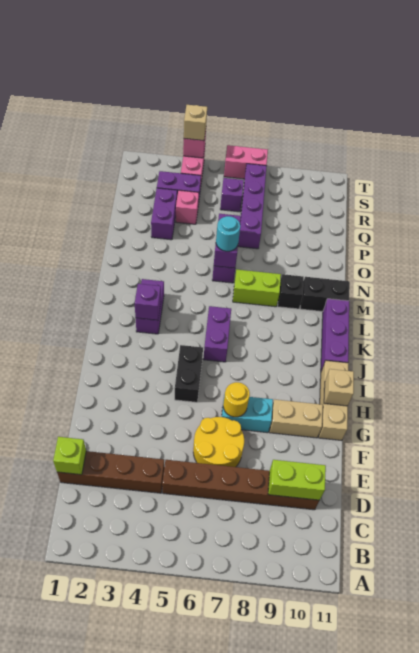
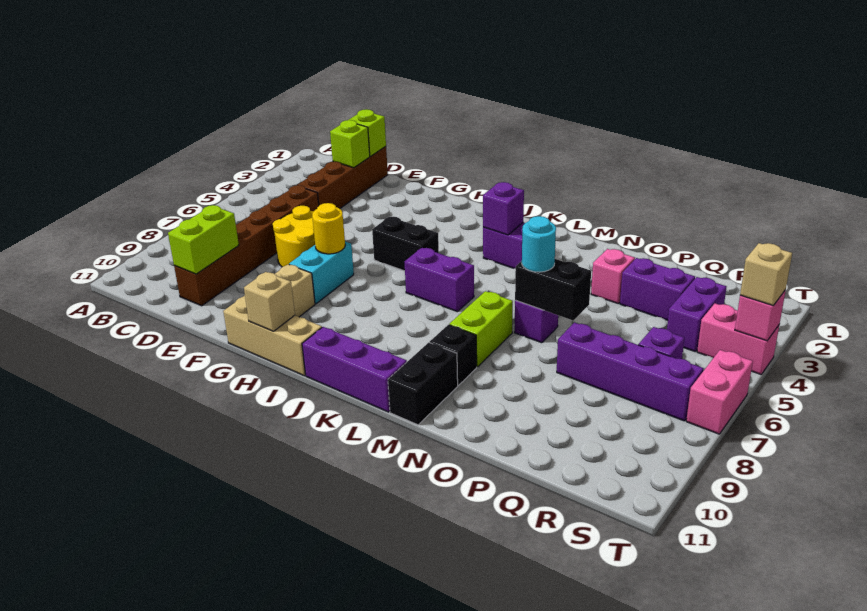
none -> lime 1x1 brick [330,120,370,168]
purple 1x2 brick [214,214,241,268] -> black 1x2 brick [515,259,591,321]
pink 1x1 brick [176,190,199,224] -> pink 1x1 brick moved to [591,249,635,303]

